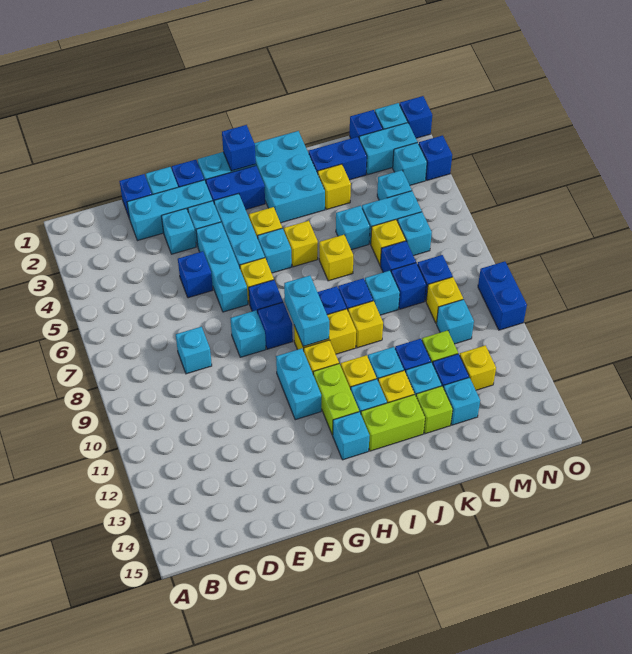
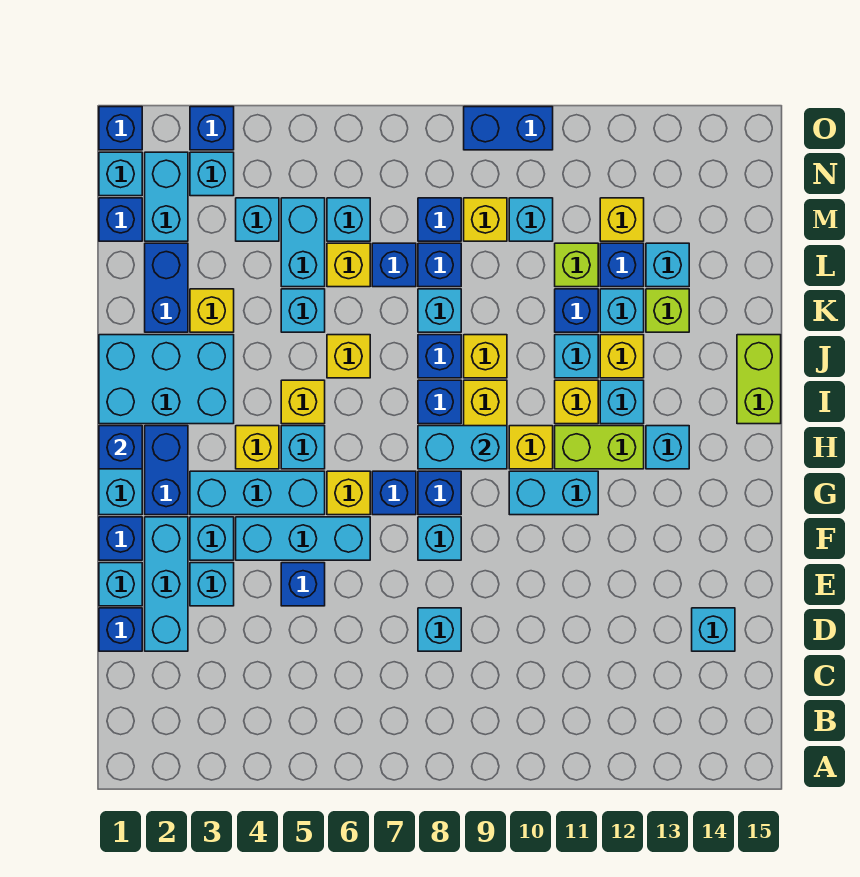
none -> cyan 1x1 brick [692,608,735,651]
lime 1x2 brick [361,394,425,451] -> lime 1x2 brick moved to [737,335,781,424]

